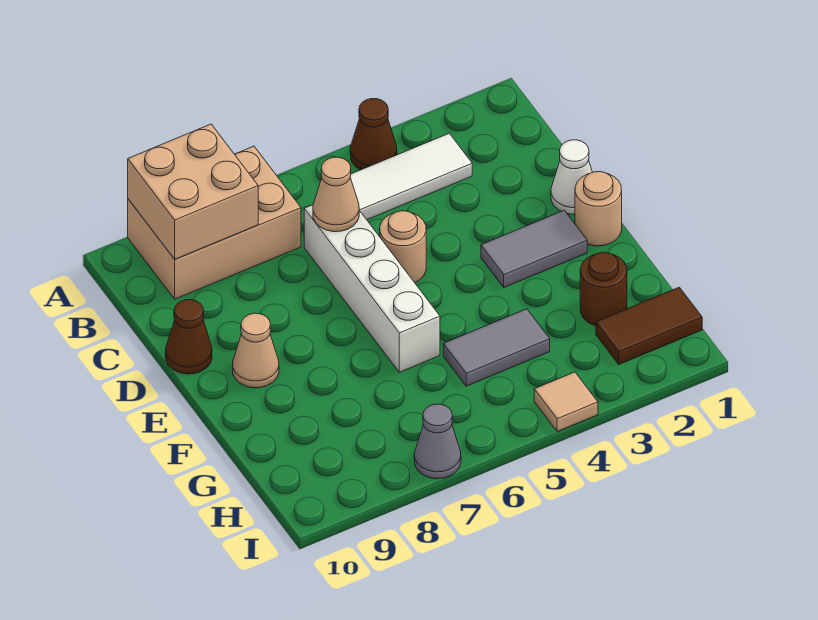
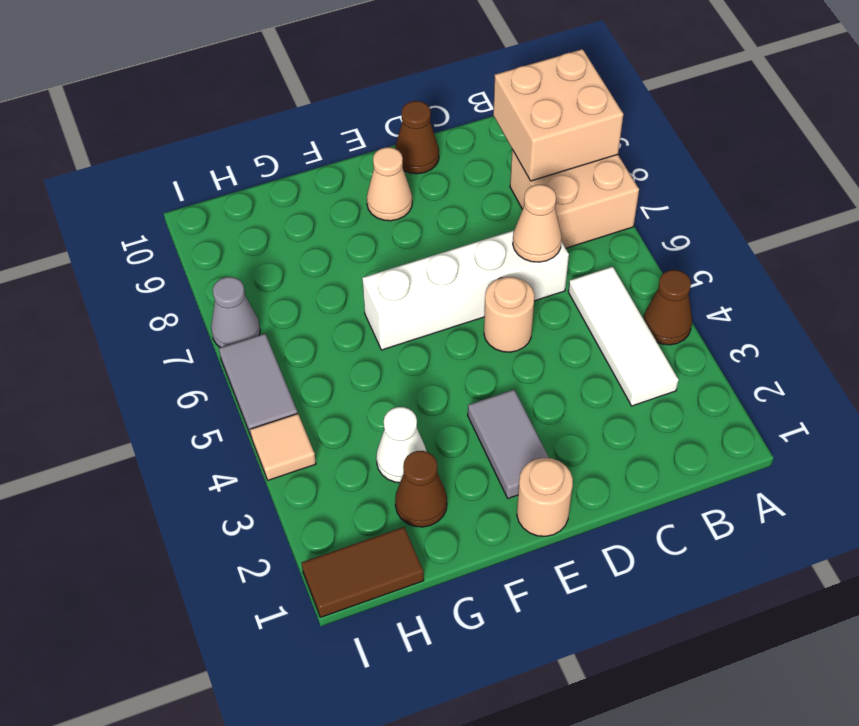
tan 2x3 brick [128,146,301,299] -> tan 2x2 brick [510,150,639,248]
white 1x1 cone [551,140,592,214] -> white 1x1 cone moved to [376,407,427,483]
brown 1x1 round brick [580,252,627,326] -> brown 1x1 cone [395,451,447,527]
grey 1x2 tile [443,309,550,386] -> grey 1x2 tile moved to [219,334,298,438]
brown 1x2 tile [596,287,702,364] -> brown 1x2 tile turned to [302,527,424,617]

